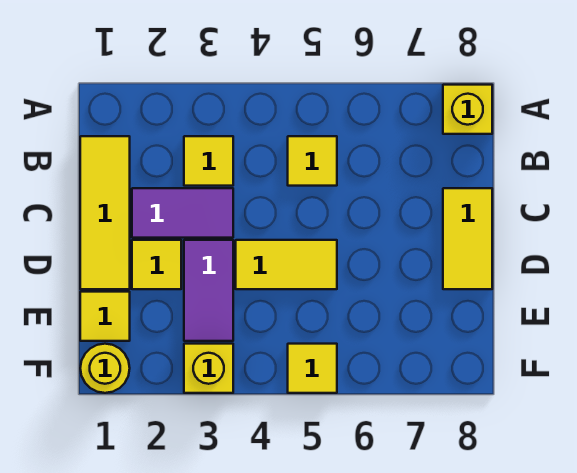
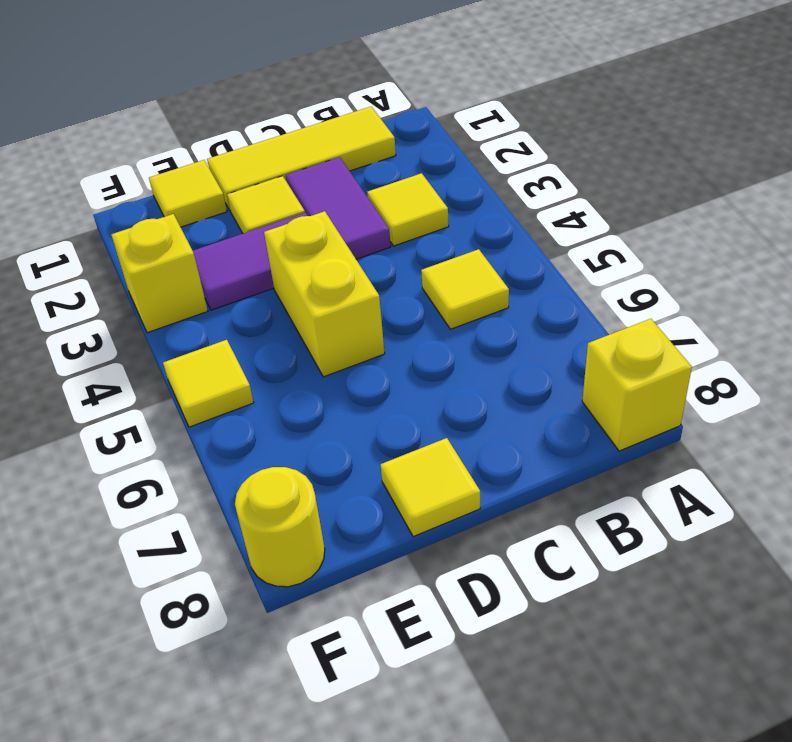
yellow 1x2 tile [443,188,492,289] -> yellow 1x1 tile [381,438,480,537]
yellow 1x2 tile [236,240,337,289] -> yellow 1x2 brick [264,211,385,377]
yellow 1x1 round brick [80,344,130,393] -> yellow 1x1 round brick moved to [235,467,325,587]

